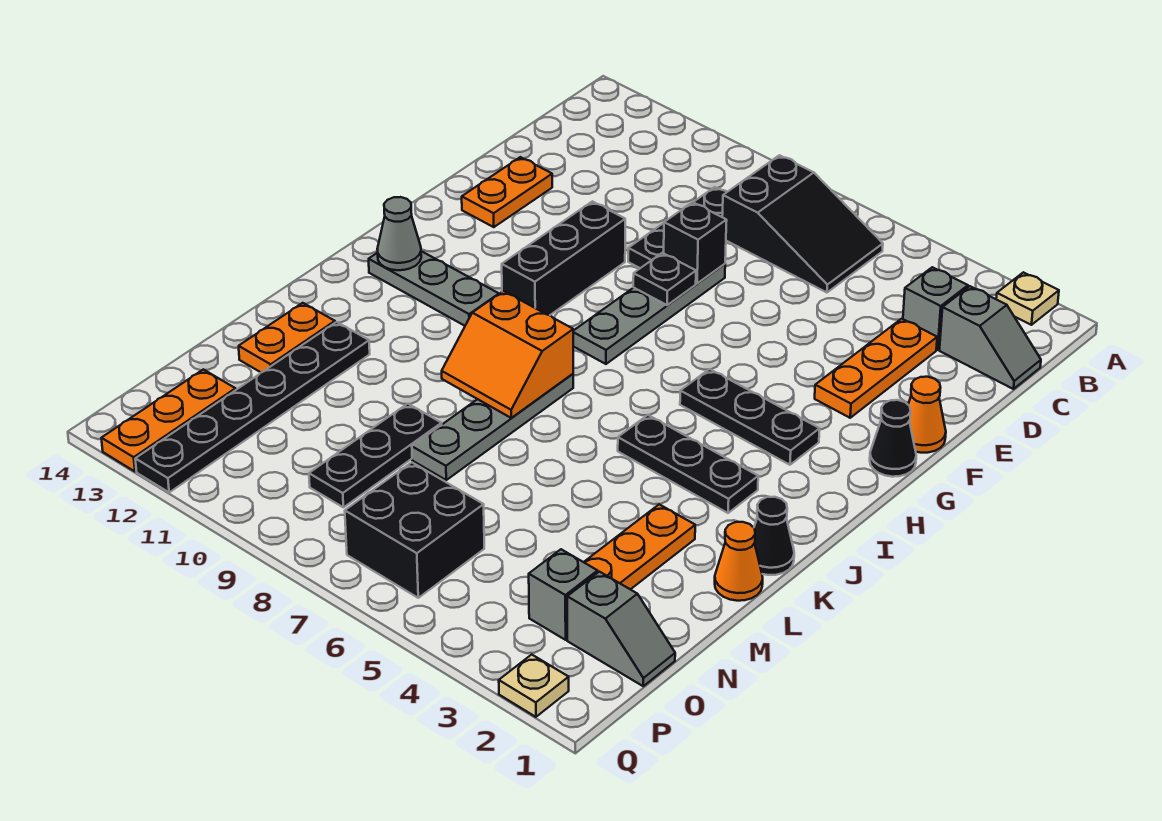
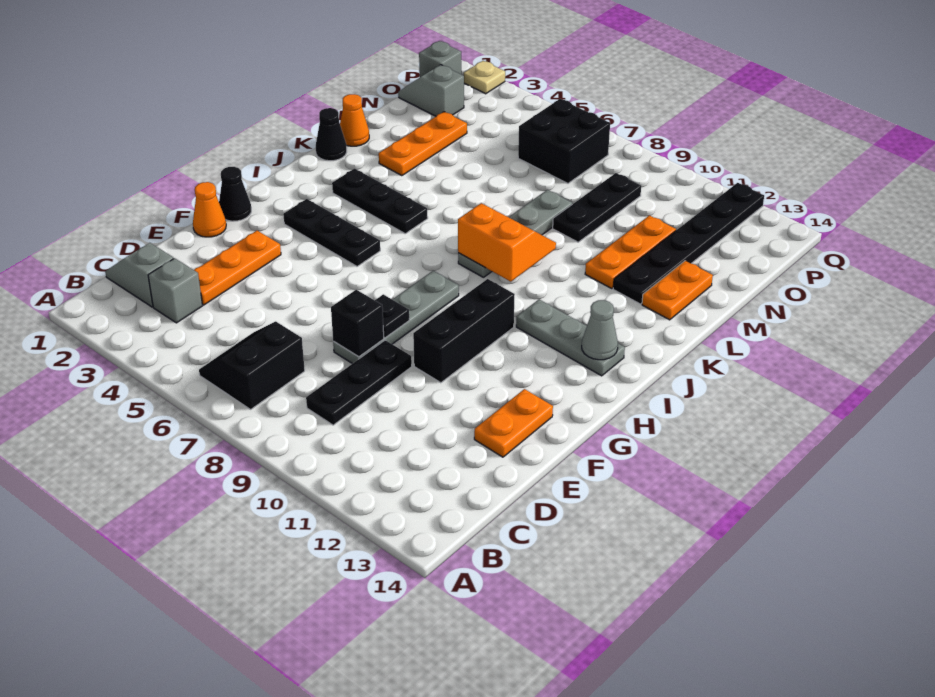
tan 1x1 plate [996,272,1059,325] -> none
black 2x3 slope [722,155,883,293] -> black 2x2 slope [199,321,305,409]
grey 1x1 brick [529,549,598,640] -> grey 1x1 brick moved to [419,41,461,77]
orange 1x3 plate [101,369,236,471] -> orange 1x3 plate moved to [585,216,676,289]

